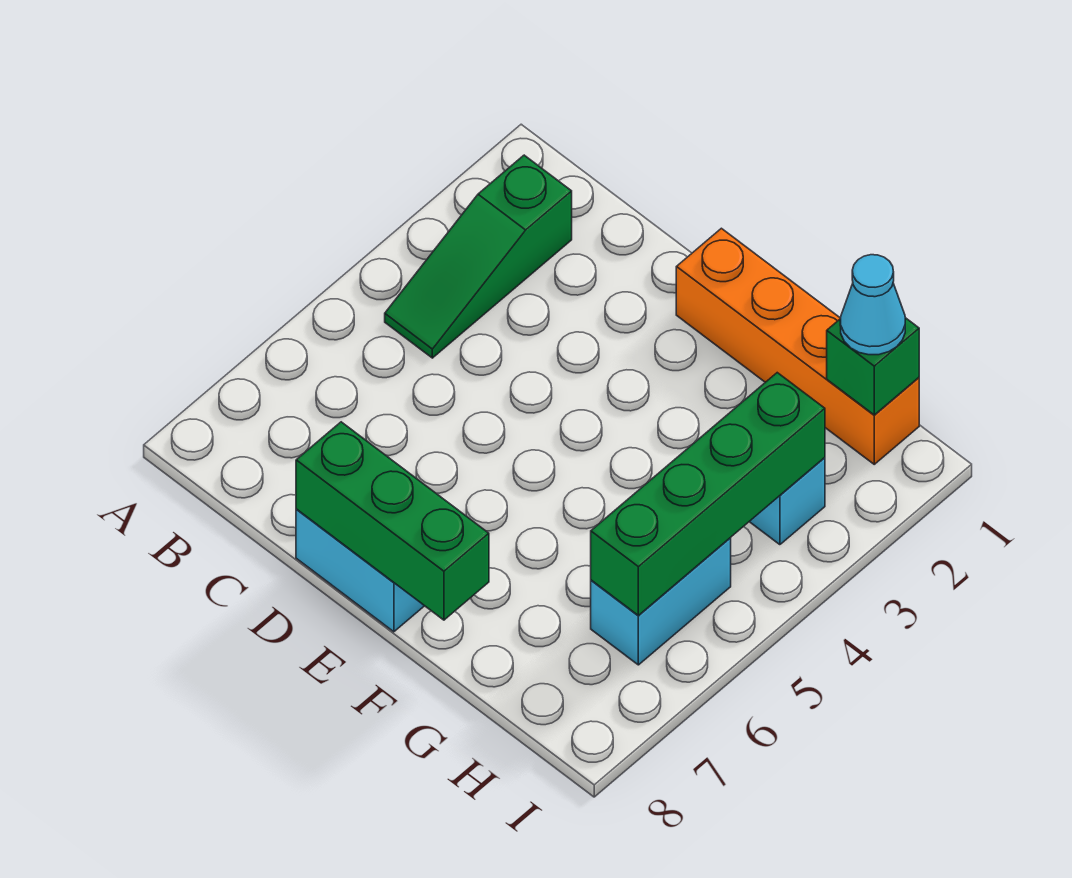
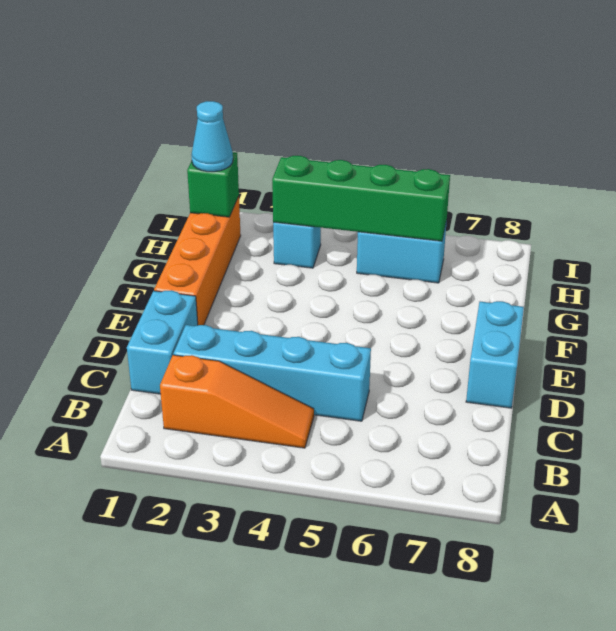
green 1x3 slope [385,155,572,358] -> orange 1x3 slope [160,355,314,448]
none -> cyan 1x2 brick [127,290,198,394]
none -> cyan 1x4 brick [173,325,371,421]
green 1x3 brick [296,422,489,620] -> none

